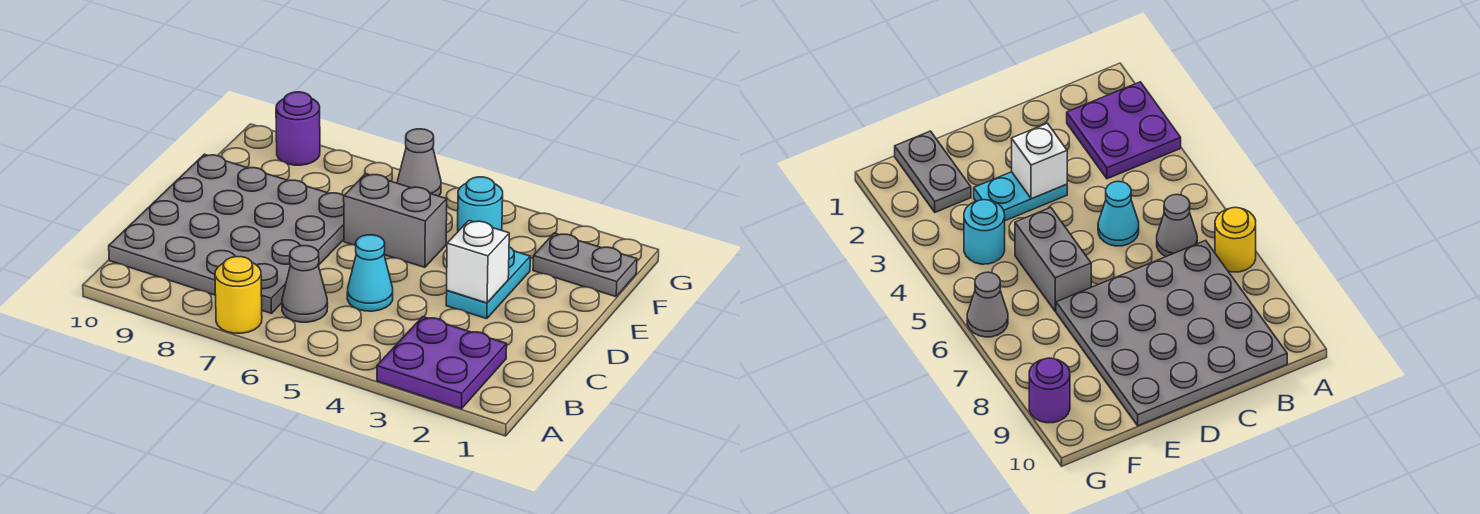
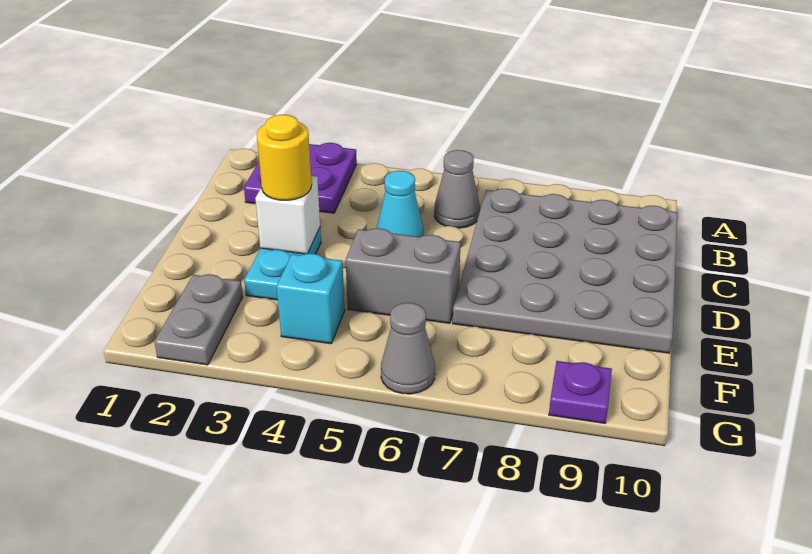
yellow 1x1 round brick [215,257,262,333] -> yellow 1x1 round brick moved to [257,115,312,200]
grey 1x2 plate [533,233,637,297] -> grey 1x2 plate turned to [154,274,243,365]
cyan 1x1 round brick [458,177,503,231] -> cyan 1x1 brick [277,253,345,344]
purple 1x1 round brick [276,92,320,165] -> purple 1x1 plate [549,361,612,423]

